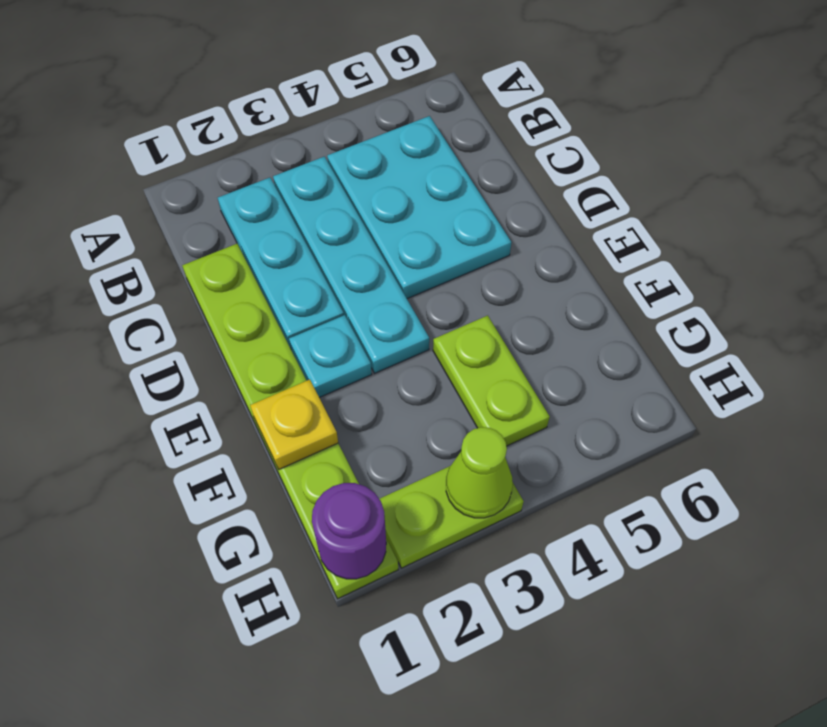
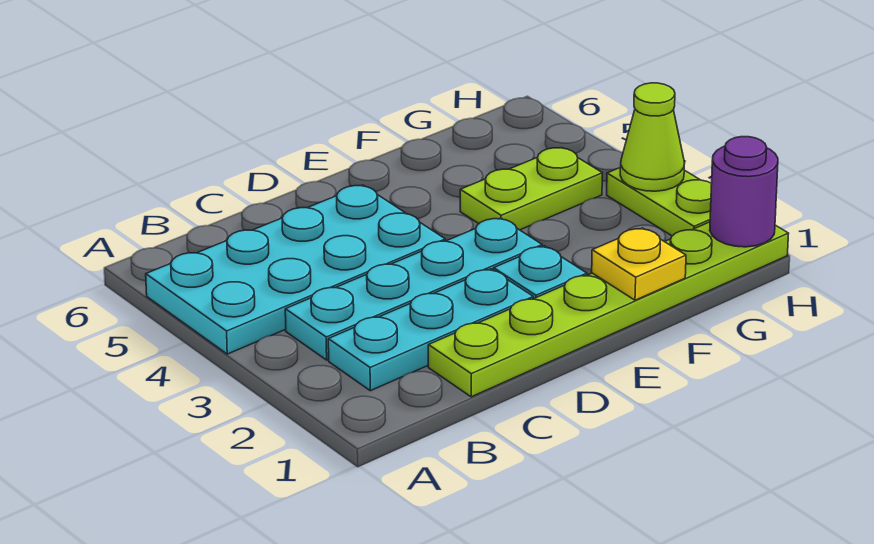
cyan 2x3 plate [327,116,511,299] -> cyan 2x4 plate [146,185,445,354]

